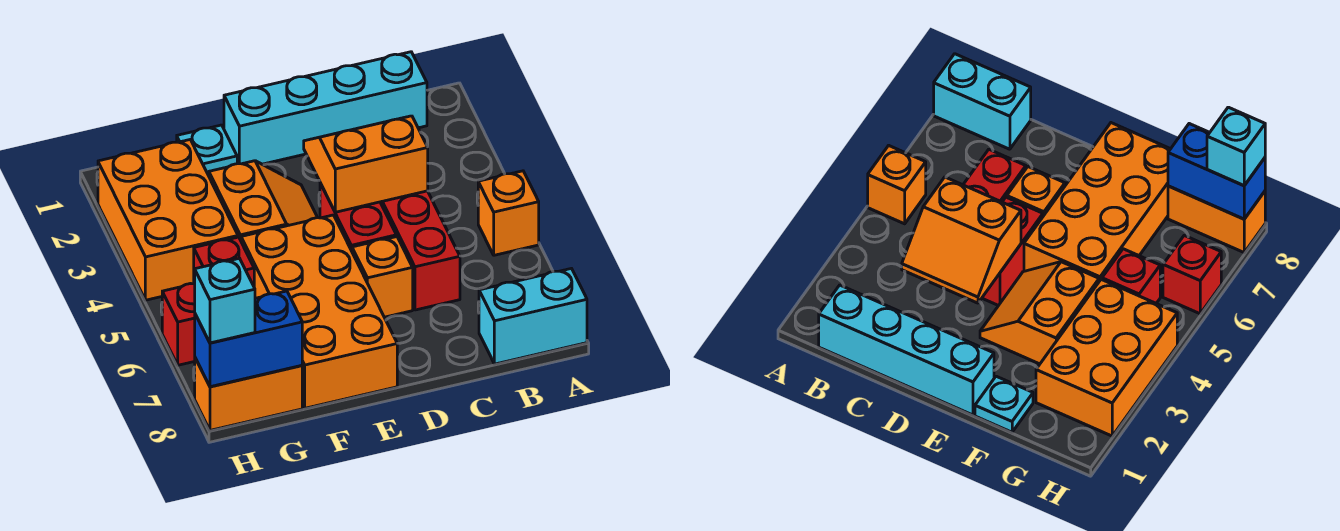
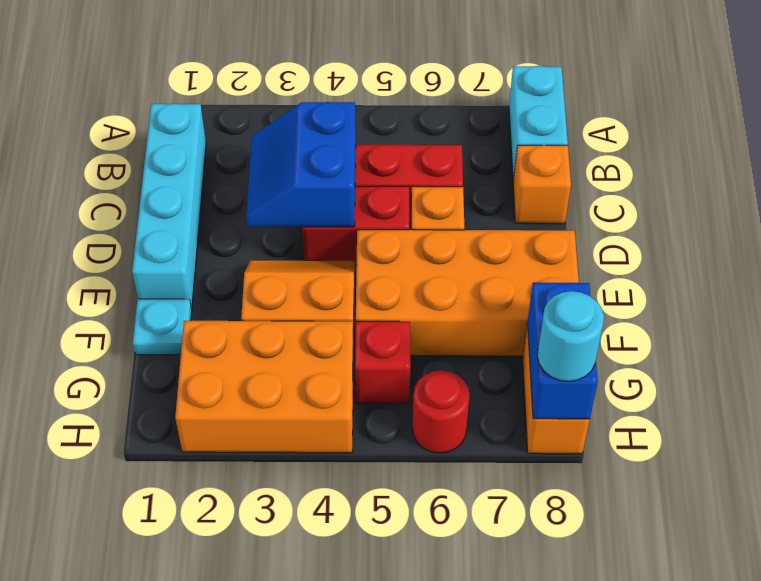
orange 1x1 brick [478,171,539,255] -> orange 1x1 brick moved to [513,145,571,224]
orange 2x2 slope [304,116,428,212] -> blue 2x2 slope [246,102,356,227]
red 1x1 brick [162,284,195,365] -> red 1x1 round brick [412,370,470,453]
cyan 1x1 brick [195,258,255,343] -> cyan 1x1 round brick [537,291,604,381]

